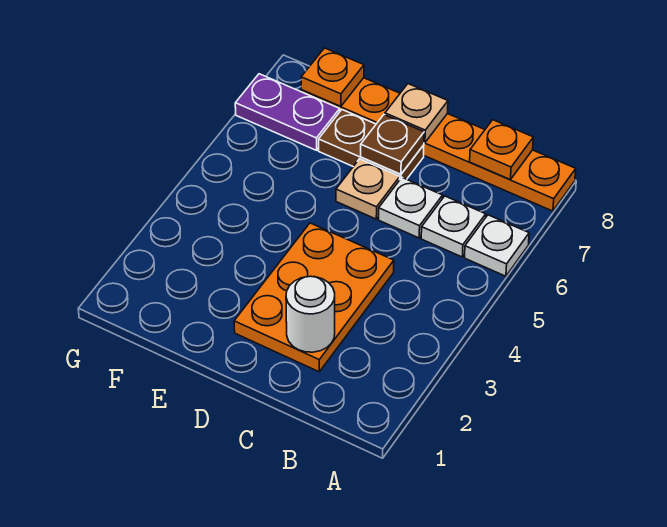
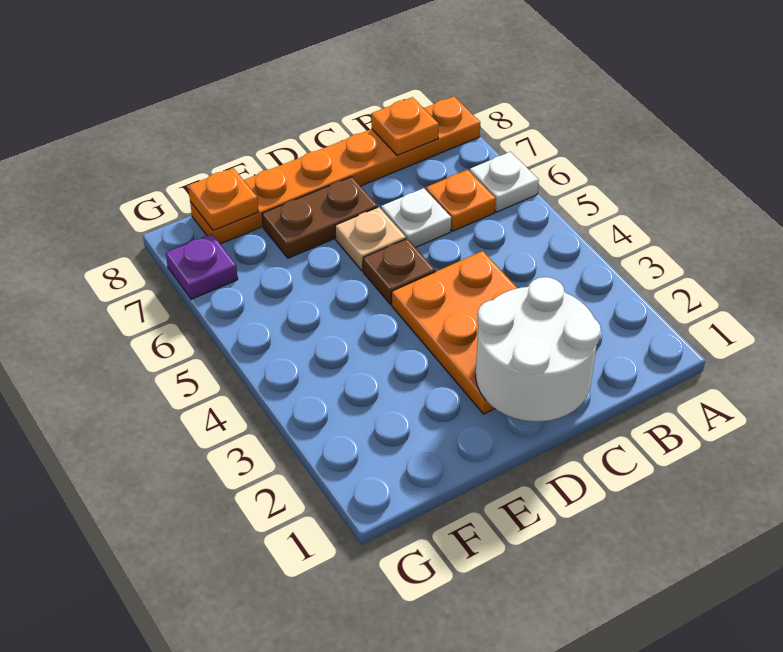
white 1x1 plate [421,196,486,257] -> orange 1x1 plate [426,170,496,231]
white 1x1 round brick [286,276,335,352] -> white 2x2 round brick [476,277,601,421]
brown 1x1 plate [361,115,424,174] -> brown 1x1 plate moved to [363,239,435,304]
tan 1x1 plate [385,84,448,143] -> none
purple 1x2 plate [235,74,340,150] -> purple 1x1 plate [166,234,238,299]

